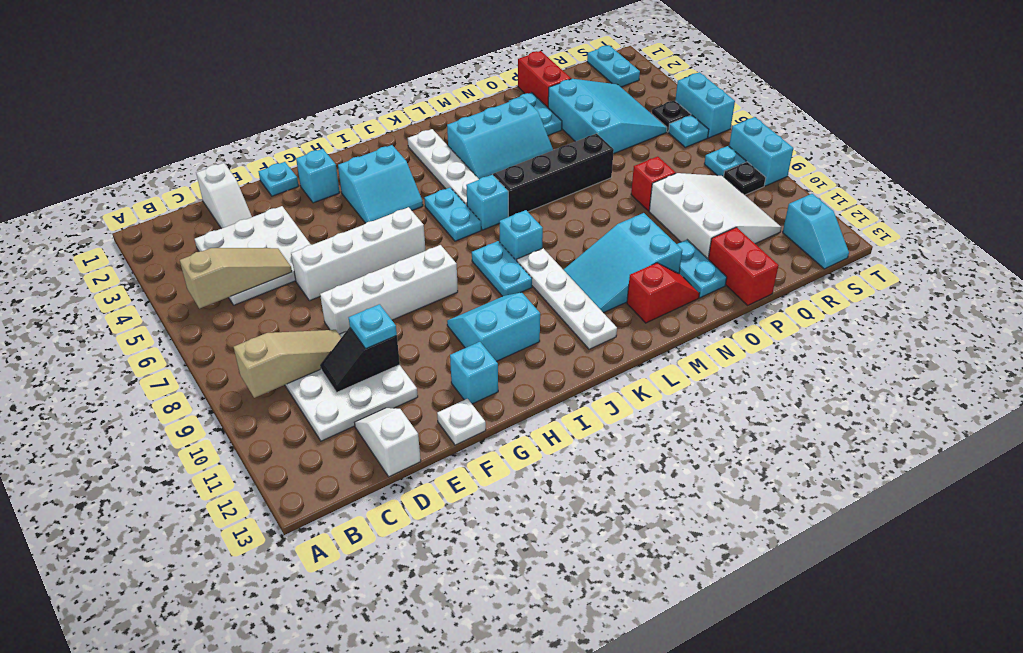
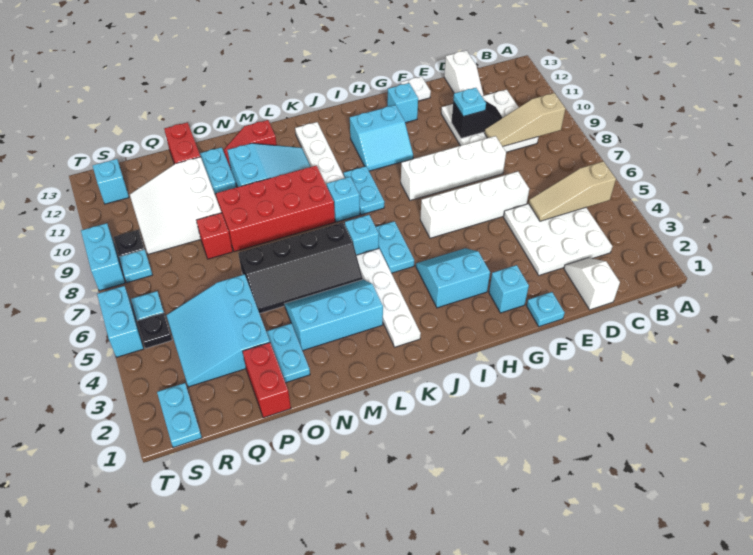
none -> red 2x4 brick [216,165,335,252]

